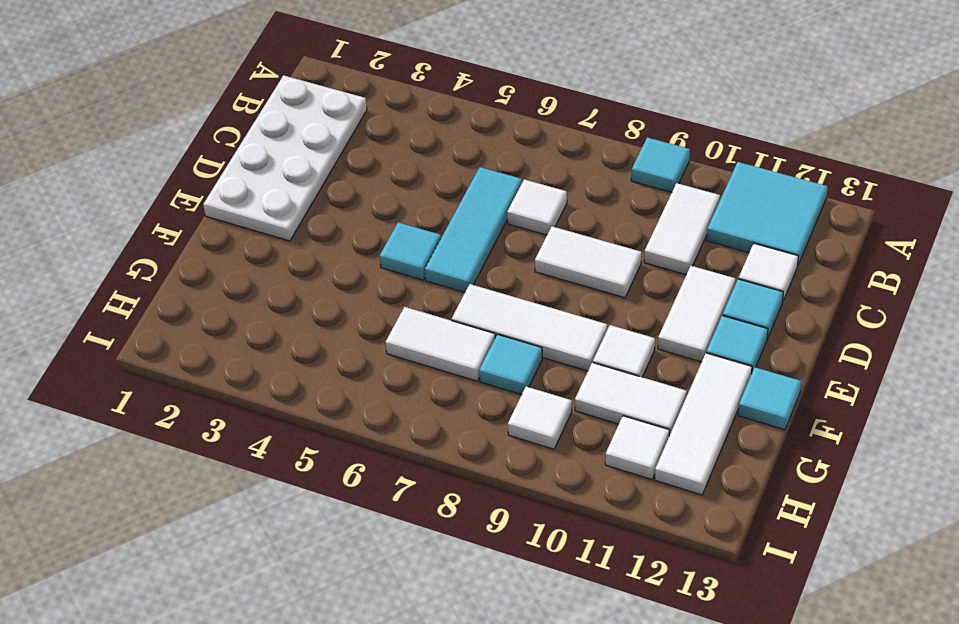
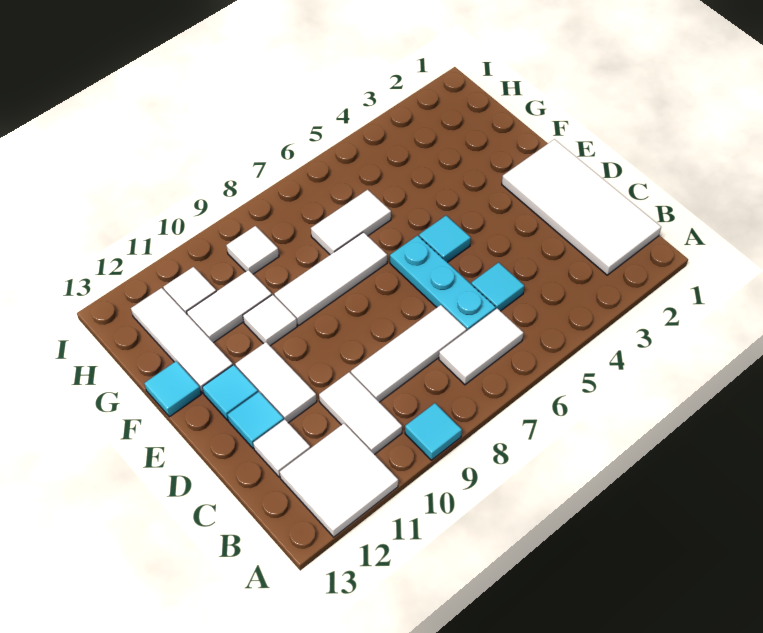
cyan 2x2 tile [707,162,828,266] -> white 2x2 tile [280,424,398,537]
white 2x4 plate [203,75,367,241] -> white 2x4 tile [502,139,661,275]
cyan 1x3 tile [425,167,522,292] -> cyan 1x3 plate [390,235,496,331]
white 1x1 tile [507,179,567,235] -> white 1x3 tile [351,305,466,402]
white 1x2 tile [535,226,642,298] -> white 1x2 tile moved to [439,309,524,385]
cyan 1x1 tile [479,334,542,395] -> cyan 1x1 tile moved to [471,263,524,311]

